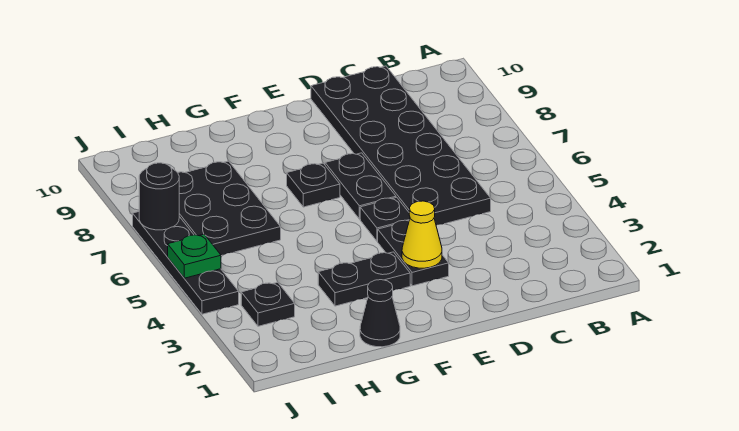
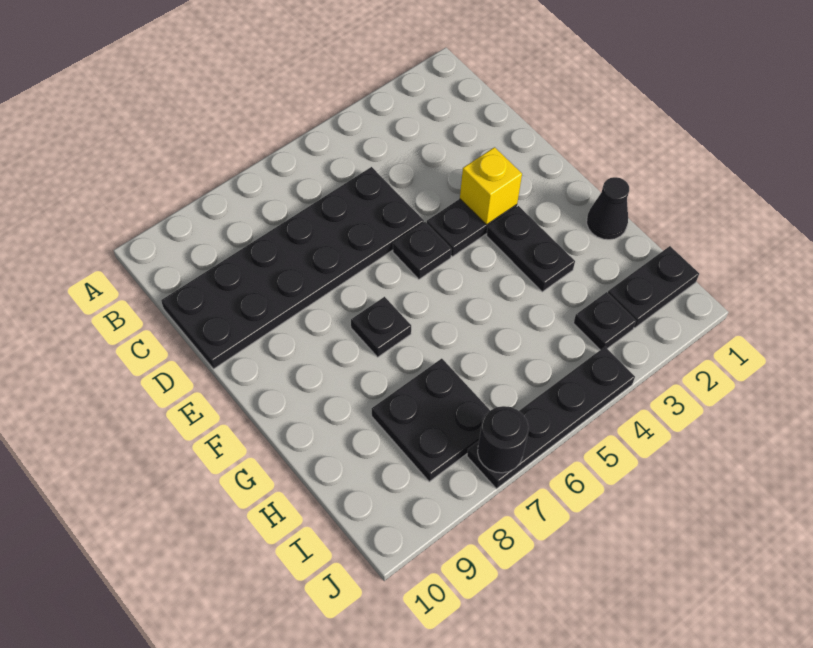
yellow 1x1 cone [402,201,442,268] -> yellow 1x1 brick [460,147,522,225]
black 1x2 plate [325,153,396,219] -> black 1x2 plate moved to [608,246,699,328]
black 2x3 plate [177,161,281,256] -> black 2x2 plate [372,359,490,482]
green 1x1 plate [168,234,221,278] -> none

